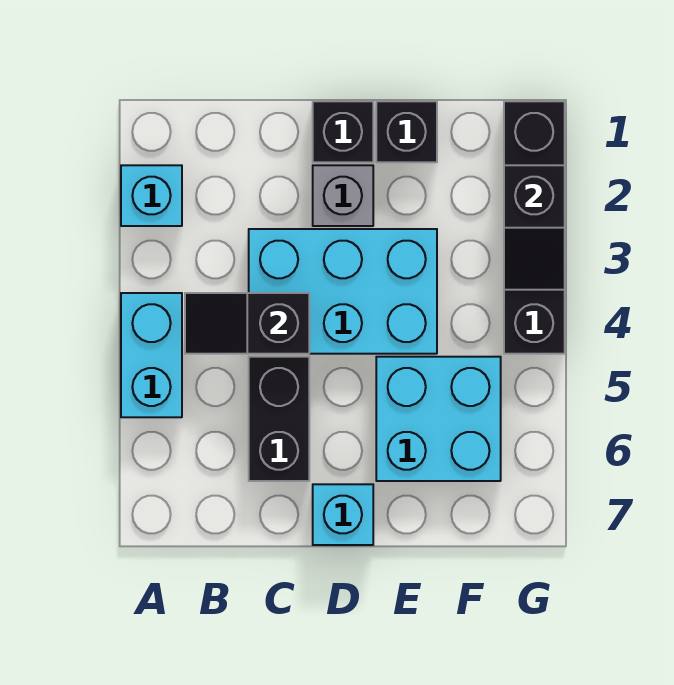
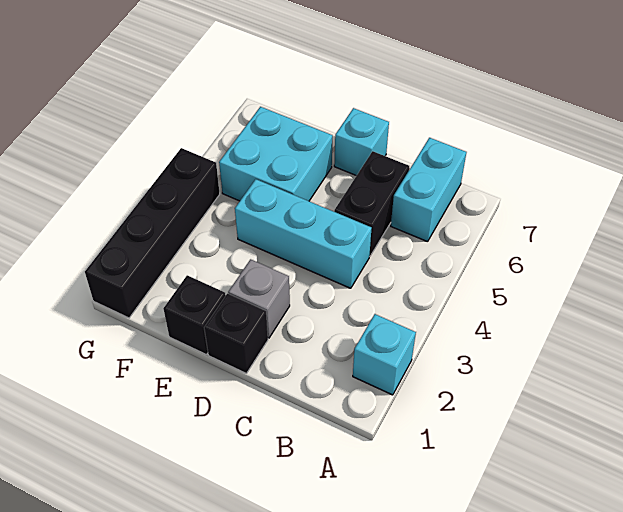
cyan 1x2 brick [121,293,182,417] -> cyan 1x2 brick moved to [391,138,466,242]
black 1x2 slope [185,293,309,354] -> none
cyan 2x3 brick [249,229,437,354] -> cyan 1x3 brick [235,179,372,288]
black 1x2 slope [504,165,565,290] -> none

